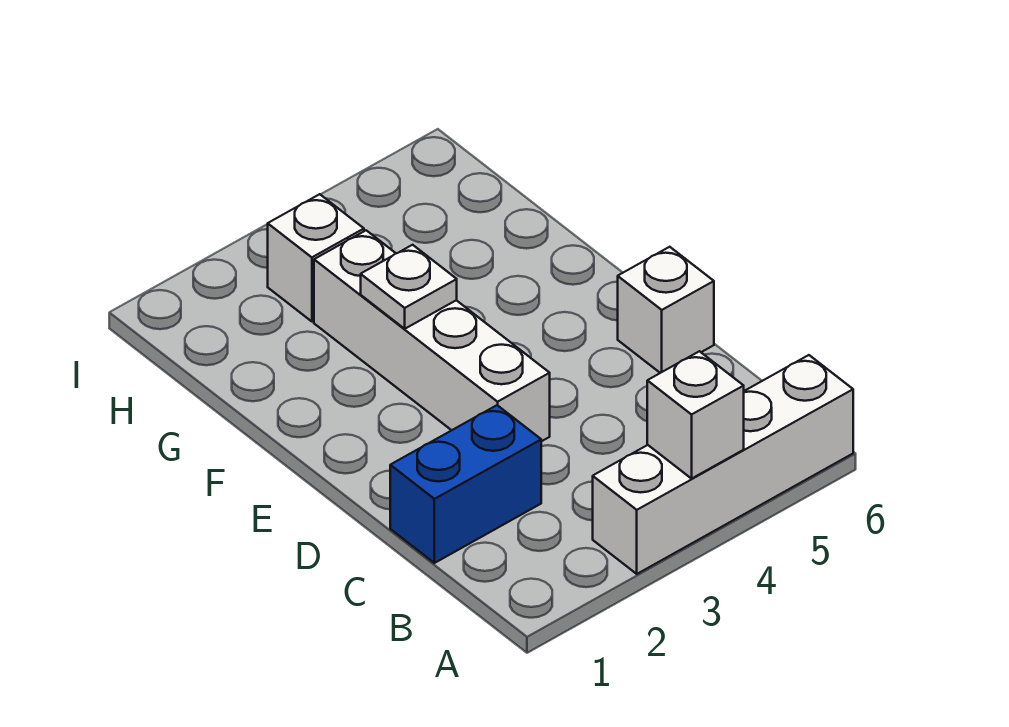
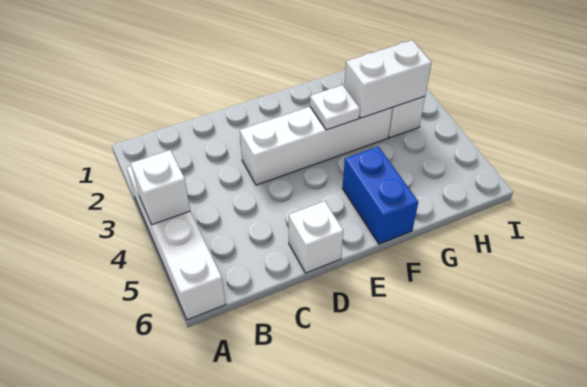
blue 1x2 brick [390,405,541,563] -> blue 1x2 brick moved to [342,146,418,244]
none -> white 1x2 brick [344,40,432,118]

